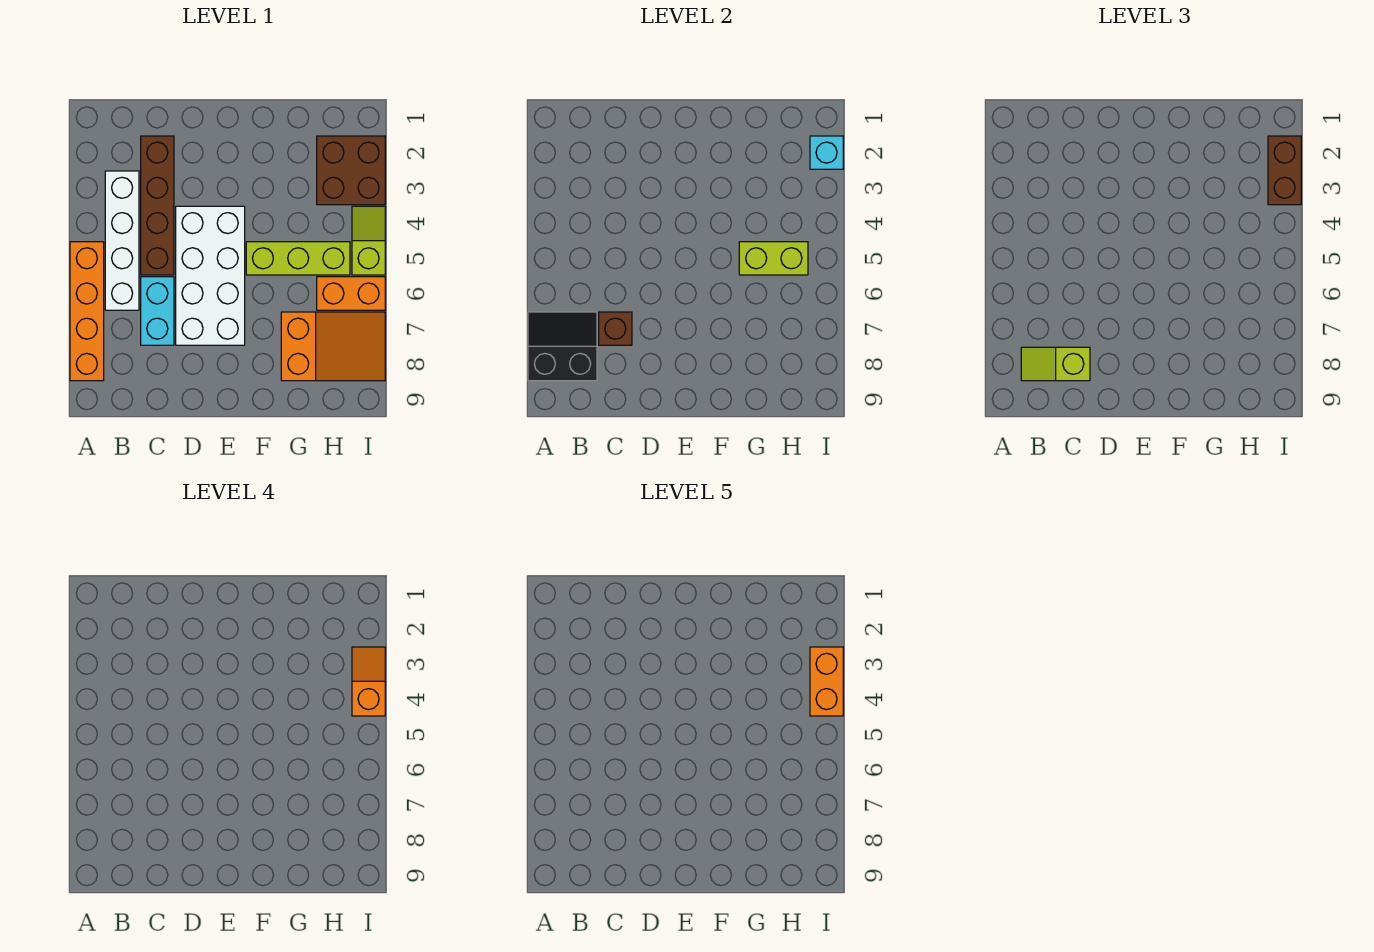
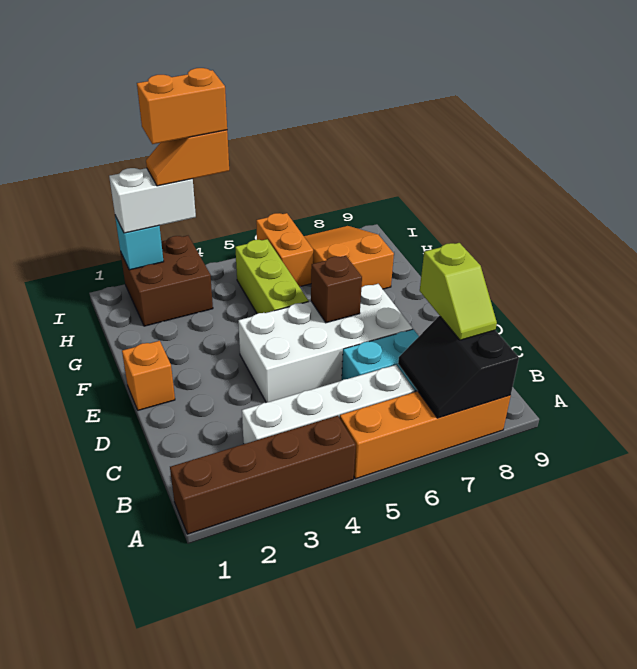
brown 1x4 brick [141,136,174,275] -> brown 1x4 brick moved to [170,416,356,534]
brown 1x1 brick [599,312,632,345] -> brown 1x1 brick moved to [311,256,362,323]
none -> orange 1x1 brick [122,341,175,410]
lime 1x2 brick [739,242,808,275] -> none
brown 1x2 brick [1268,136,1301,205] -> white 1x2 brick [109,168,196,233]
lime 1x2 slope [352,206,385,275] -> none

